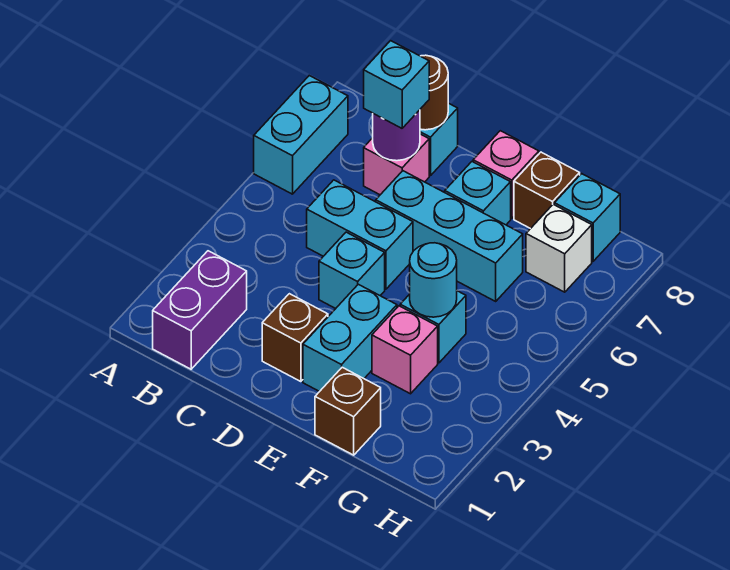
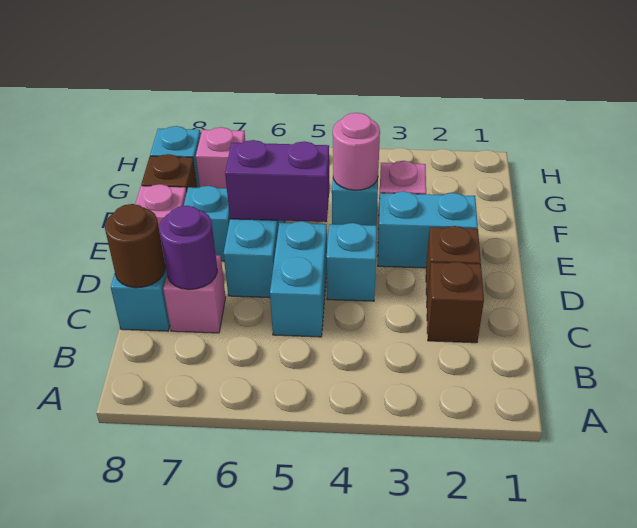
cyan 1x2 brick [254,76,348,194] -> none
purple 1x2 brick [153,251,247,369] -> purple 1x2 brick moved to [225,140,329,222]
cyan 1x1 brick [364,41,429,128] -> none
brown 1x1 brick [315,367,381,455] -> brown 1x1 brick moved to [427,262,484,343]
cyan 1x1 round brick [410,243,457,317] -> pink 1x1 round brick [333,113,380,190]
white 1x1 brick [526,204,592,292] -> pink 1x1 brick [196,127,245,189]

